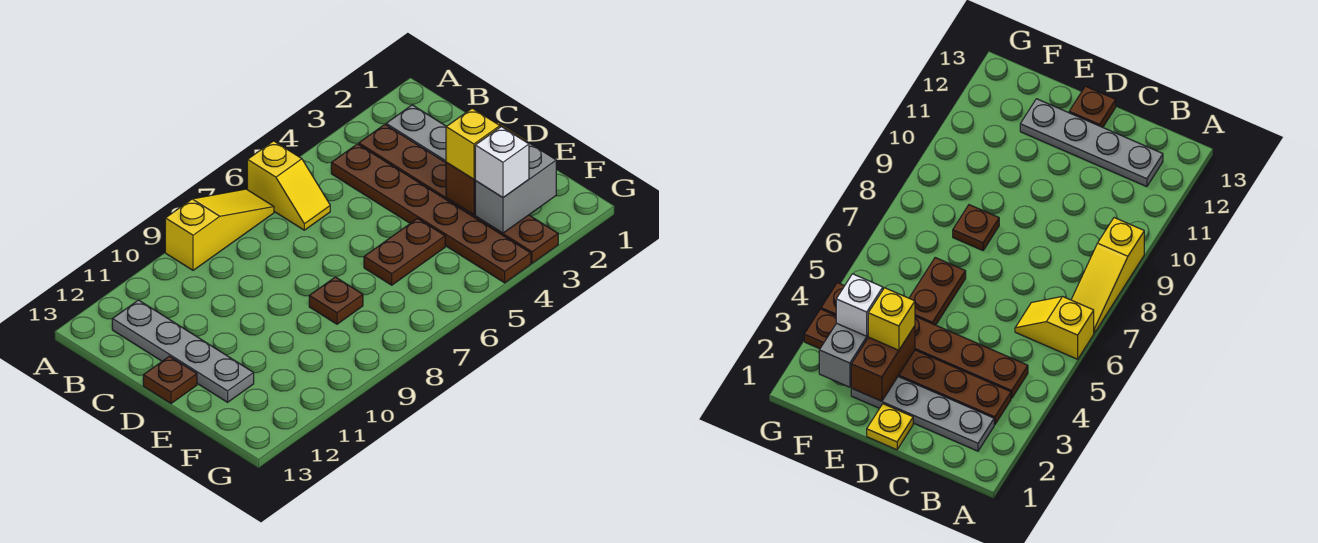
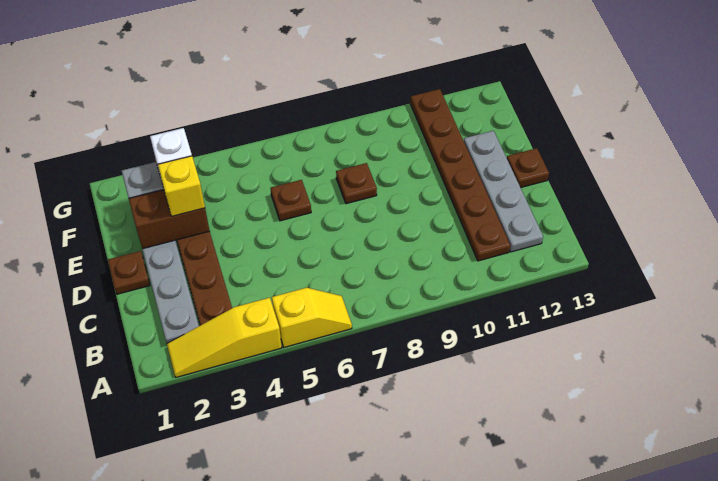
yellow 1x2 slope [247,141,330,230] -> yellow 1x2 slope turned to [272,288,352,347]
yellow 1x3 slope [165,189,274,270] -> yellow 1x3 slope moved to [167,298,282,377]
brown 1x6 plate [331,144,531,283] -> brown 1x6 plate moved to [410,89,510,261]
yellow 1x1 plate [867,404,913,450] -> brown 1x1 plate [108,251,150,294]
brown 1x2 plate [364,219,445,285] -> brown 1x1 plate [271,180,311,221]

